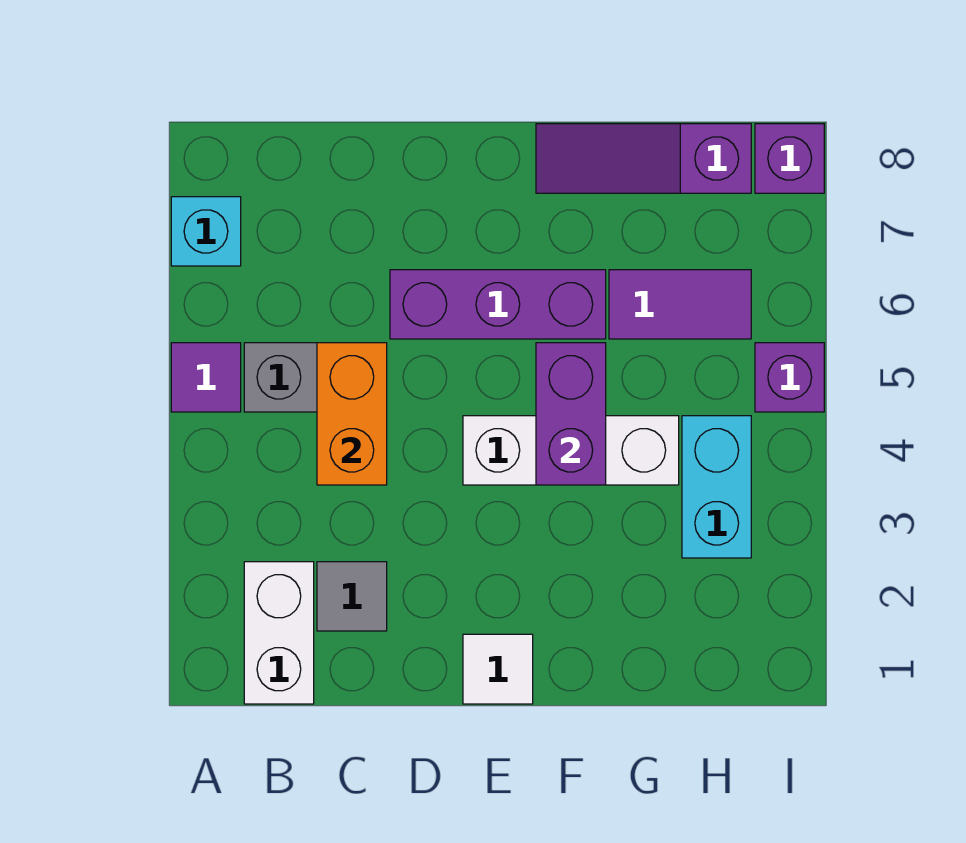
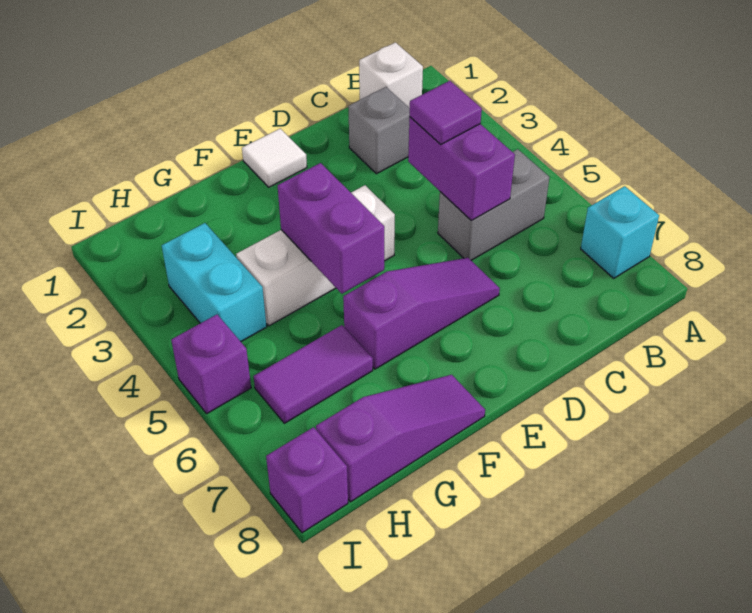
purple 1x1 tile [171,343,241,412] -> purple 1x1 tile moved to [409,81,482,145]
white 1x2 brick [244,562,314,704] -> white 1x1 brick [359,42,423,108]
grey 1x1 tile [317,562,387,631] -> grey 1x1 brick [348,87,410,174]
orange 1x2 brick [317,343,387,485] -> purple 1x2 brick [408,117,515,220]
purple 1x3 brick [390,270,606,339] -> purple 1x3 slope [343,258,500,369]

